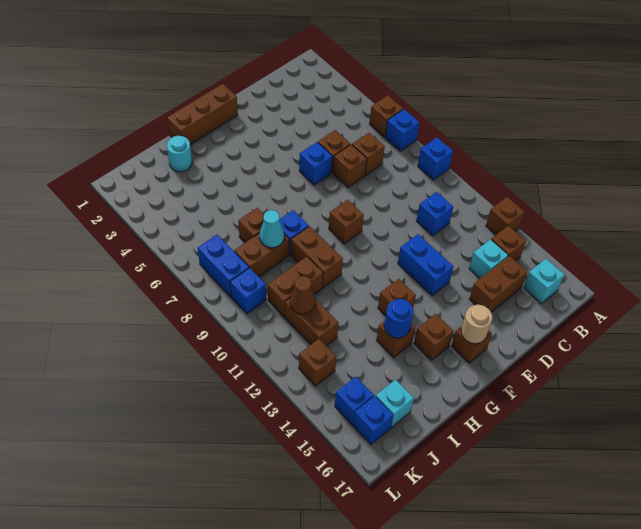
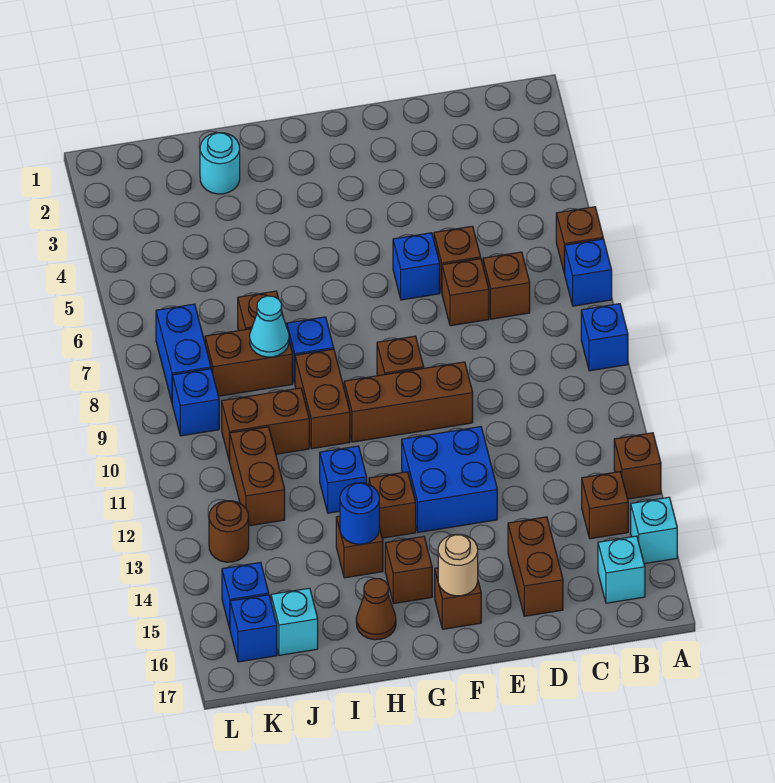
blue 1x1 brick [416,192,453,236] -> blue 1x1 brick moved to [320,446,367,513]
cyan 1x1 brick [469,239,508,278] -> cyan 1x1 brick moved to [631,497,677,564]
brown 1x2 brick [469,256,527,312] -> brown 1x2 brick turned to [508,517,563,616]
blue 1x2 brick [398,234,453,296] -> blue 2x2 brick [402,427,497,532]
brown 1x3 brick [167,84,238,144] -> brown 1x3 brick moved to [344,362,473,442]
brown 1x1 cone [290,276,316,314] -> brown 1x1 cone moved to [356,579,396,640]
brown 1x1 brick [299,339,336,386] -> brown 1x1 round brick [209,501,249,562]

